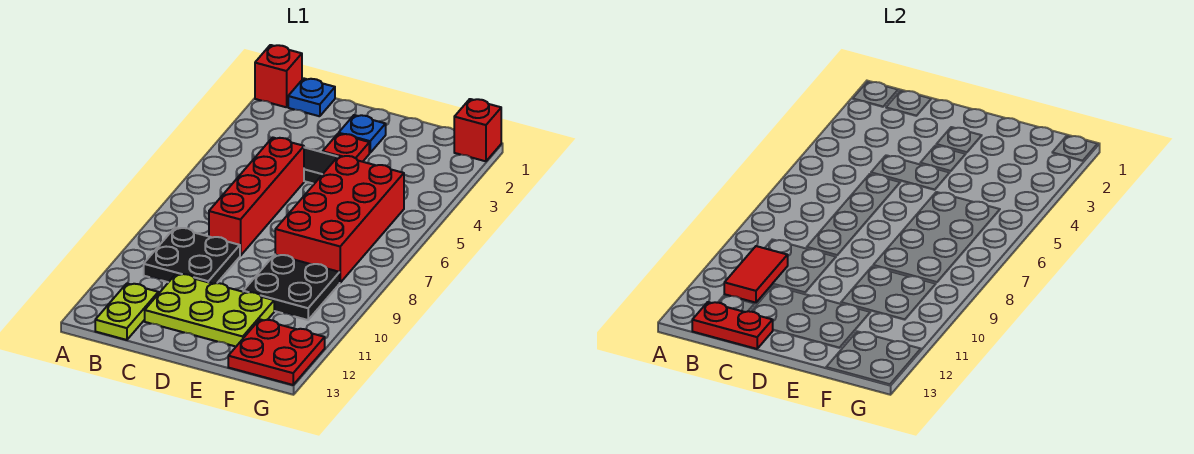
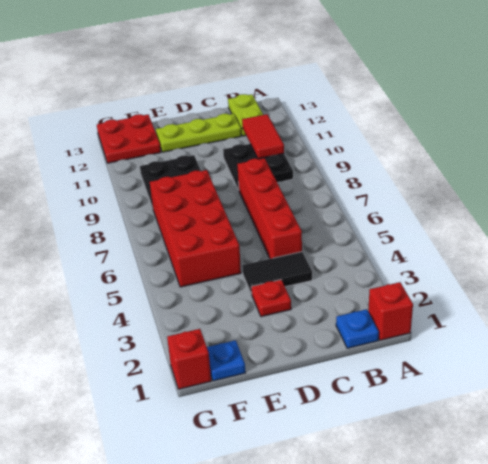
red 1x2 plate [692,302,773,349] -> none
lime 2x3 plate [145,274,274,346] -> lime 1x3 plate [156,114,241,152]
blue 1x1 plate [339,115,386,153] -> blue 1x1 plate moved to [207,340,245,381]

